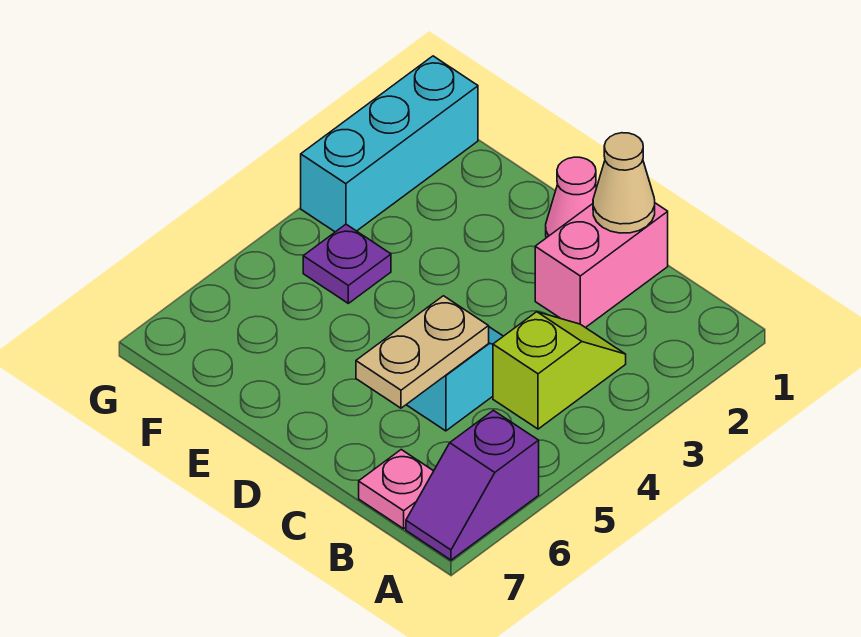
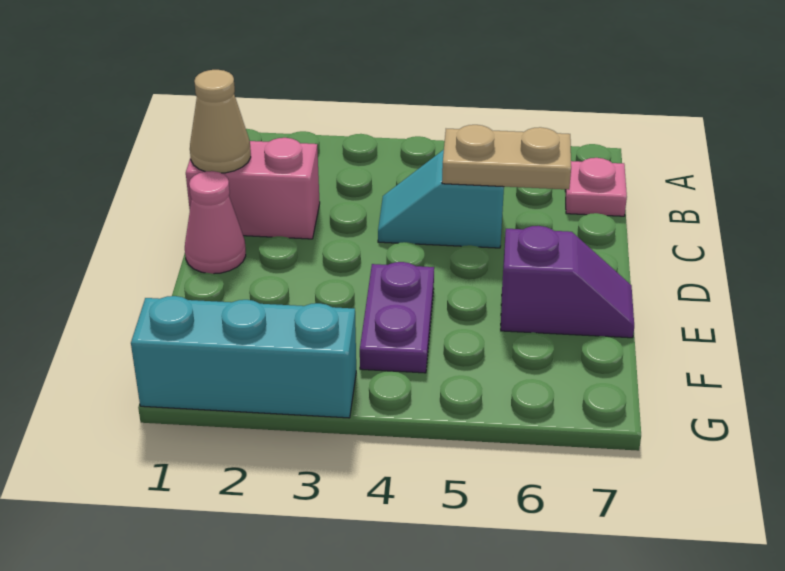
purple 1x2 slope [406,410,539,560] -> purple 1x2 slope moved to [501,226,634,338]
lime 1x2 slope [493,312,626,429] -> none
purple 1x1 plate [303,224,391,303] -> purple 1x2 plate [360,262,434,373]

